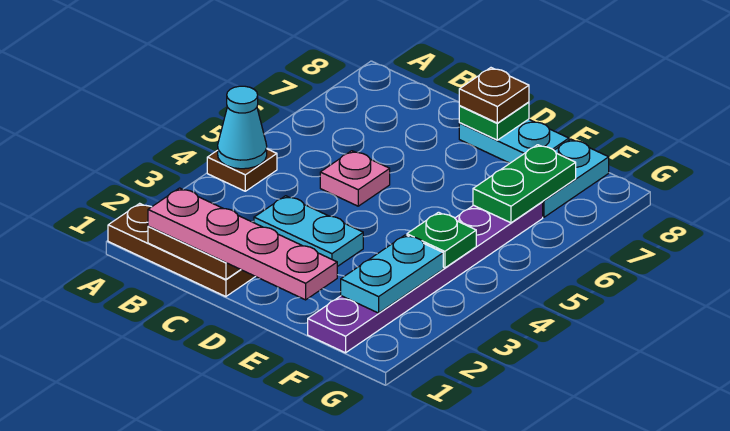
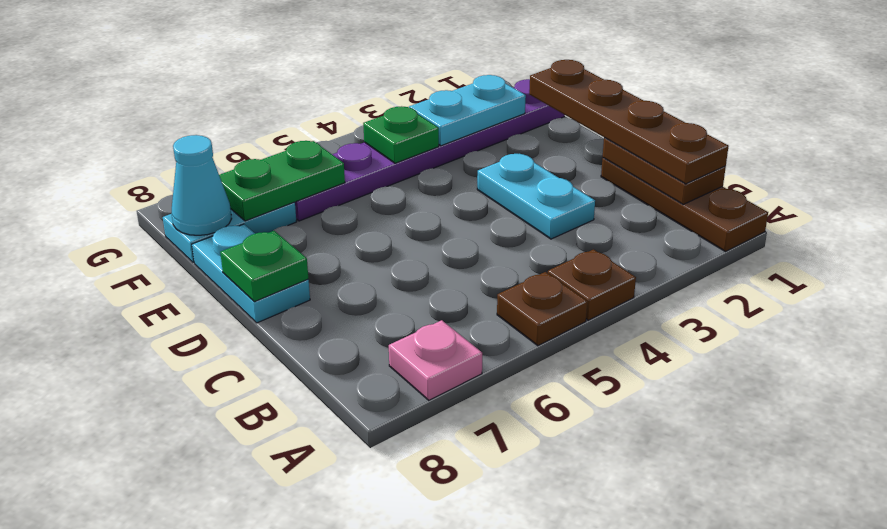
cyan 1x1 cone [218,86,267,169] -> cyan 1x1 cone moved to [171,135,232,235]
pink 1x4 plate [148,188,337,300] -> brown 1x4 plate [529,60,729,184]
pink 1x1 plate [320,151,390,206] -> pink 1x1 plate moved to [389,320,482,400]
brown 1x1 plate [459,68,529,123] -> brown 1x1 plate moved to [497,272,587,346]

